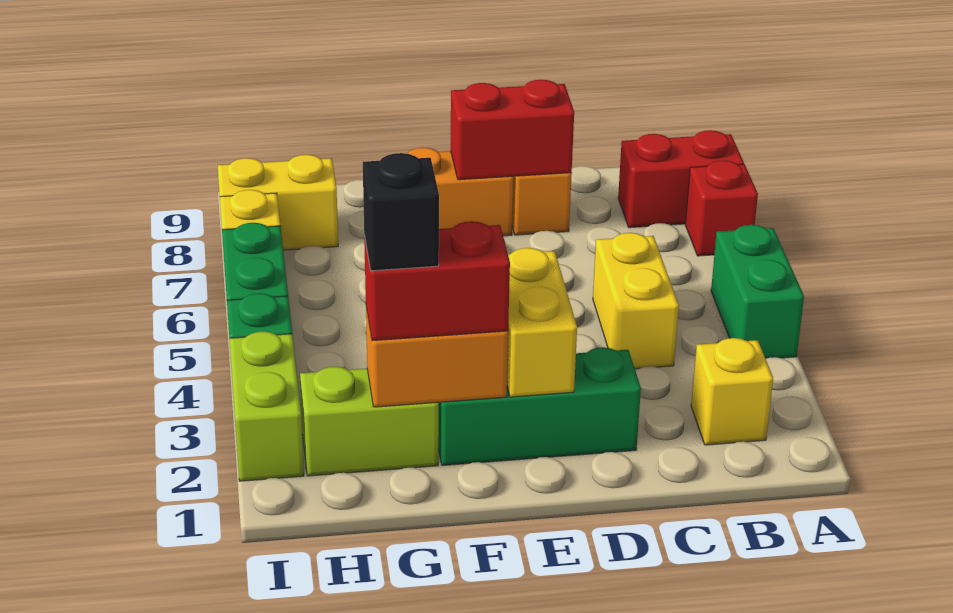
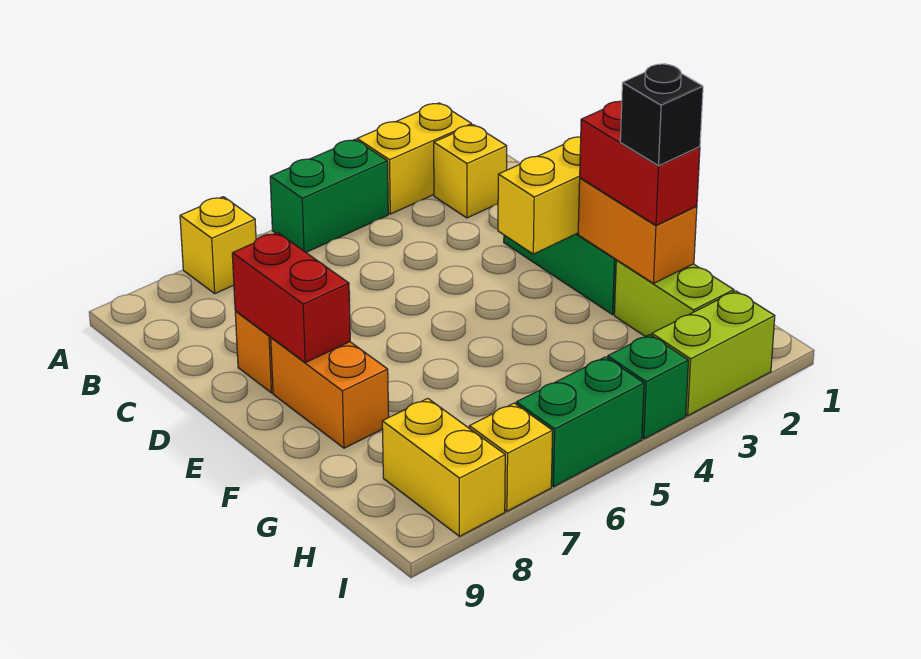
red 1x1 brick [685,160,758,256] -> yellow 1x1 brick [180,197,256,294]
red 1x2 brick [618,130,744,228] -> none
yellow 1x2 brick [593,233,679,369] -> yellow 1x2 brick moved to [357,103,472,214]

